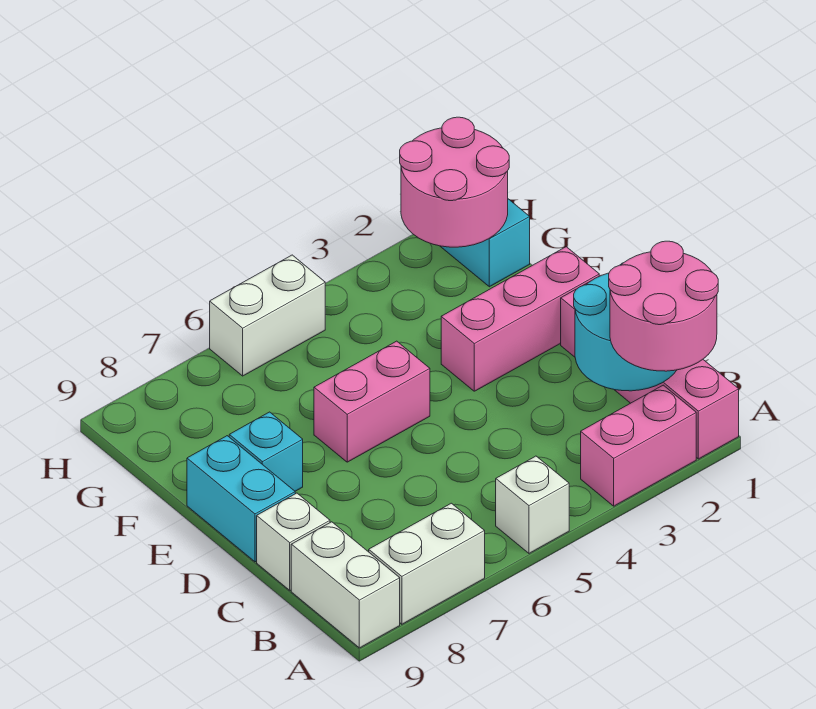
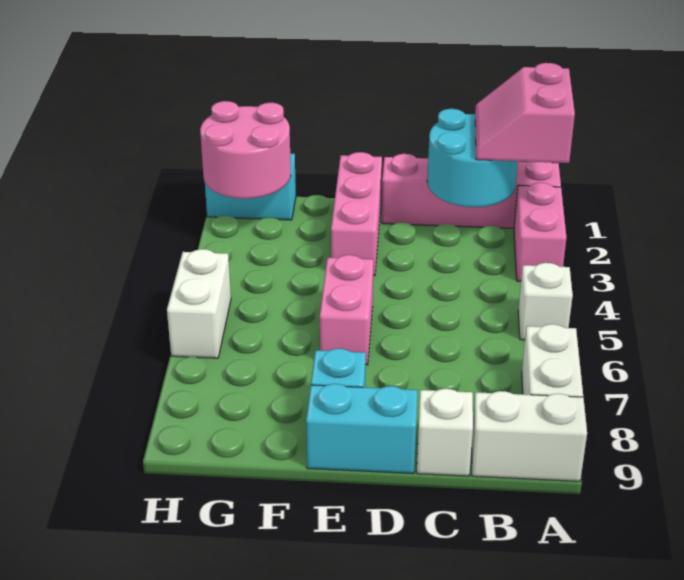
pink 2x2 round brick [609,241,718,371] -> pink 2x2 slope [475,63,575,163]

